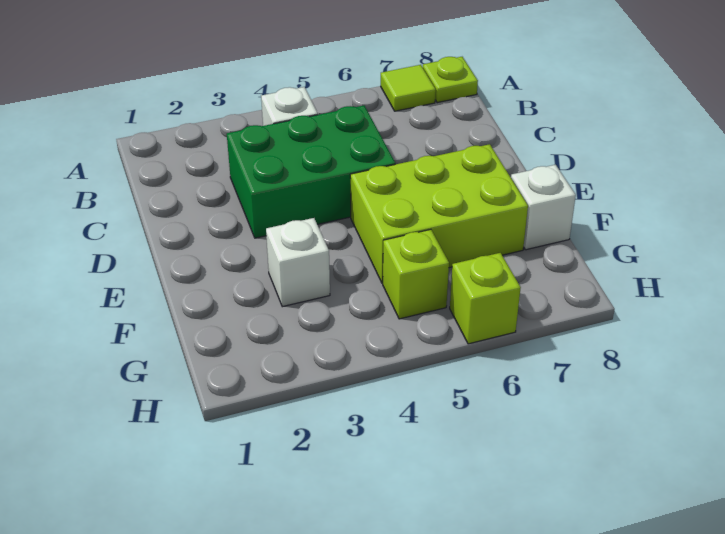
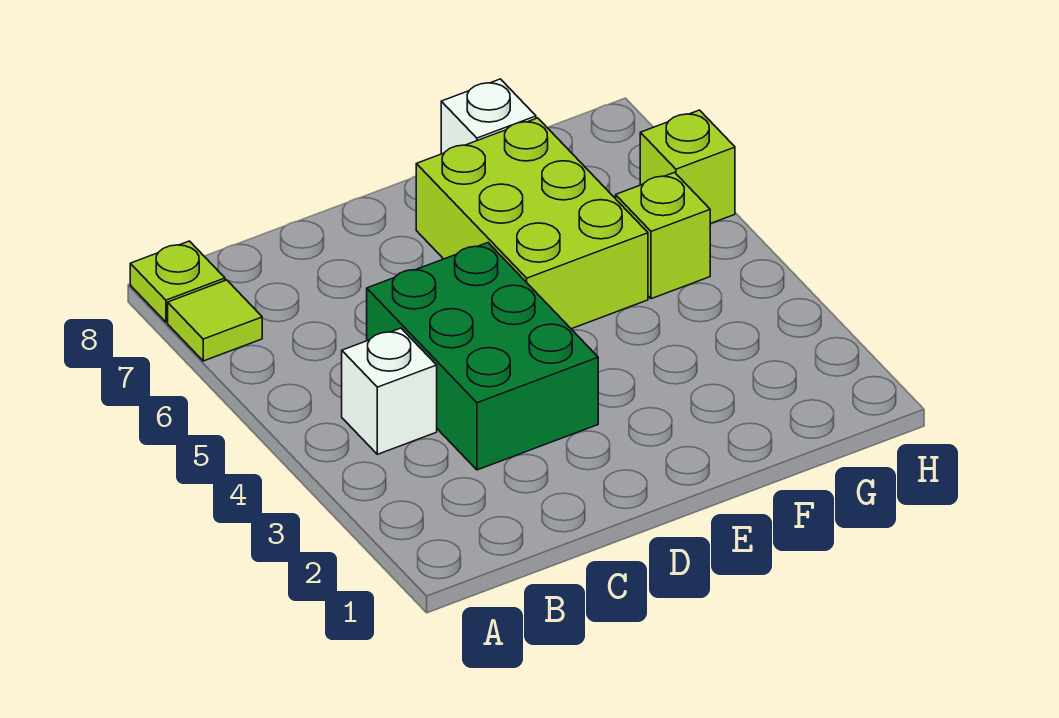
white 1x1 brick [266,218,330,307] -> none

